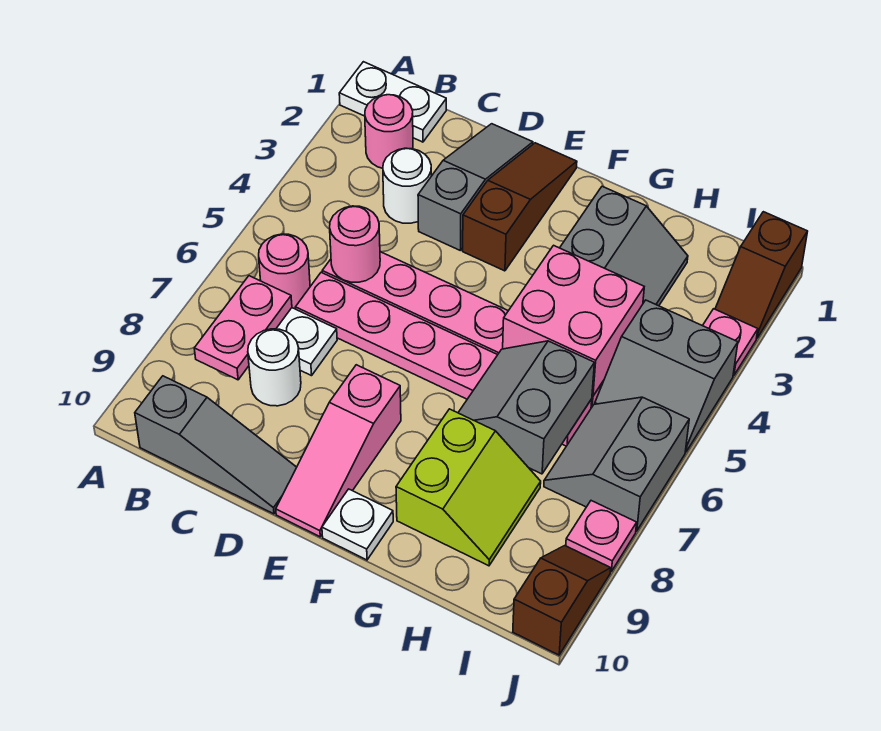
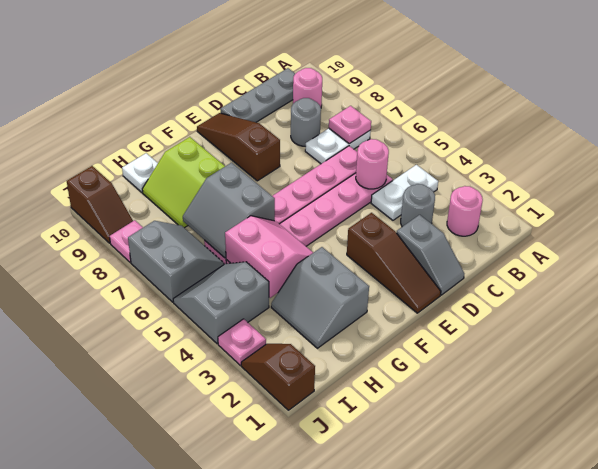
white 1x2 plate [339,62,446,142] -> white 1x2 plate moved to [371,165,438,220]
pink 1x1 round brick [259,234,310,309] -> pink 1x1 round brick moved to [293,68,322,107]
pink 1x2 plate [194,276,292,380] -> pink 1x1 plate [329,106,371,144]
grey 1x3 slope [135,376,297,514] -> grey 1x3 plate [220,68,295,122]
white 1x1 round brick [383,148,431,223] -> grey 1x1 round brick [401,184,435,227]
white 1x1 round brick [248,329,301,406] -> grey 1x1 round brick [291,98,321,146]
grey 1x3 slope [418,124,533,250] -> grey 1x2 slope [397,215,464,295]
pink 1x3 slope [276,365,401,537] -> brown 1x3 slope [197,113,280,181]
white 1x1 plate [322,489,393,560] -> white 1x1 plate moved to [122,153,158,192]
pink 2x2 brick [503,245,644,396] -> pink 2x2 slope [225,216,313,298]
grey 2x2 slope [458,341,594,474] -> grey 2x2 slope turned to [183,163,275,258]

